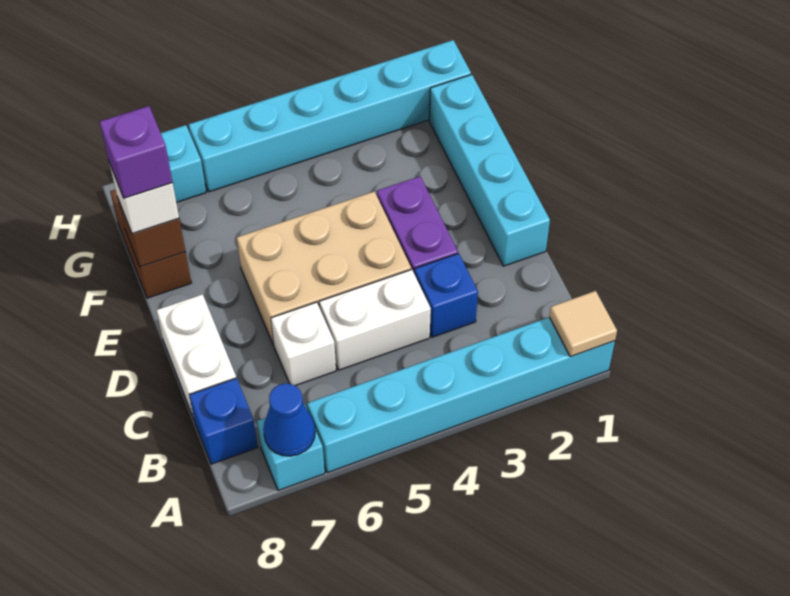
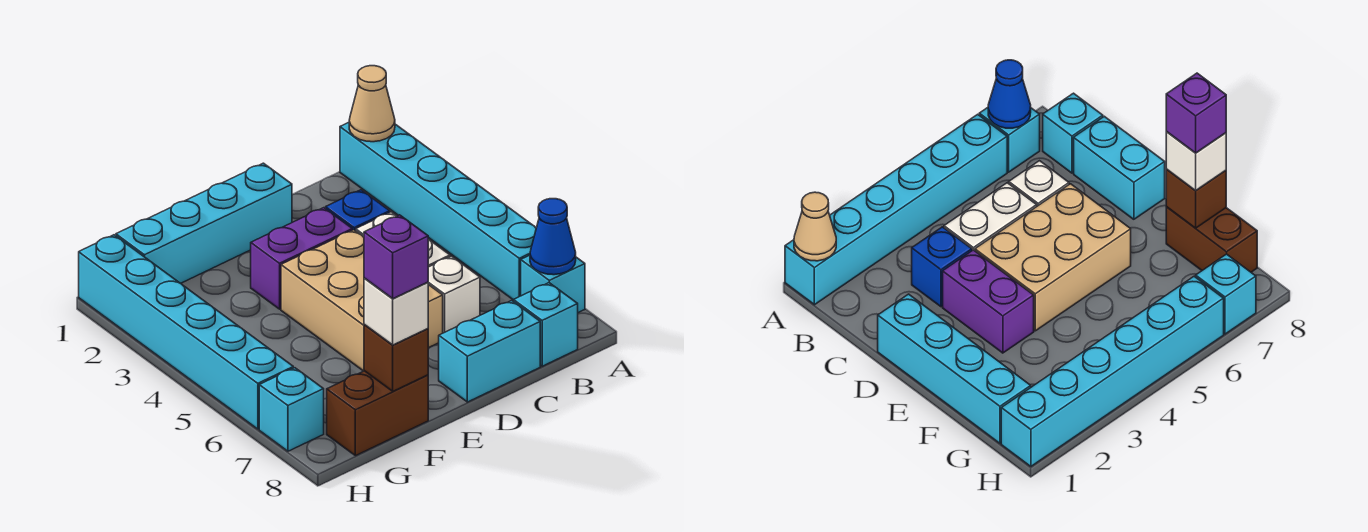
tan 1x1 tile [549,291,617,357] -> tan 1x1 cone [349,66,395,142]
blue 1x1 brick [189,378,258,464] -> cyan 1x1 brick [514,283,578,366]
white 1x2 brick [156,294,236,421] -> cyan 1x2 brick [439,300,540,402]

